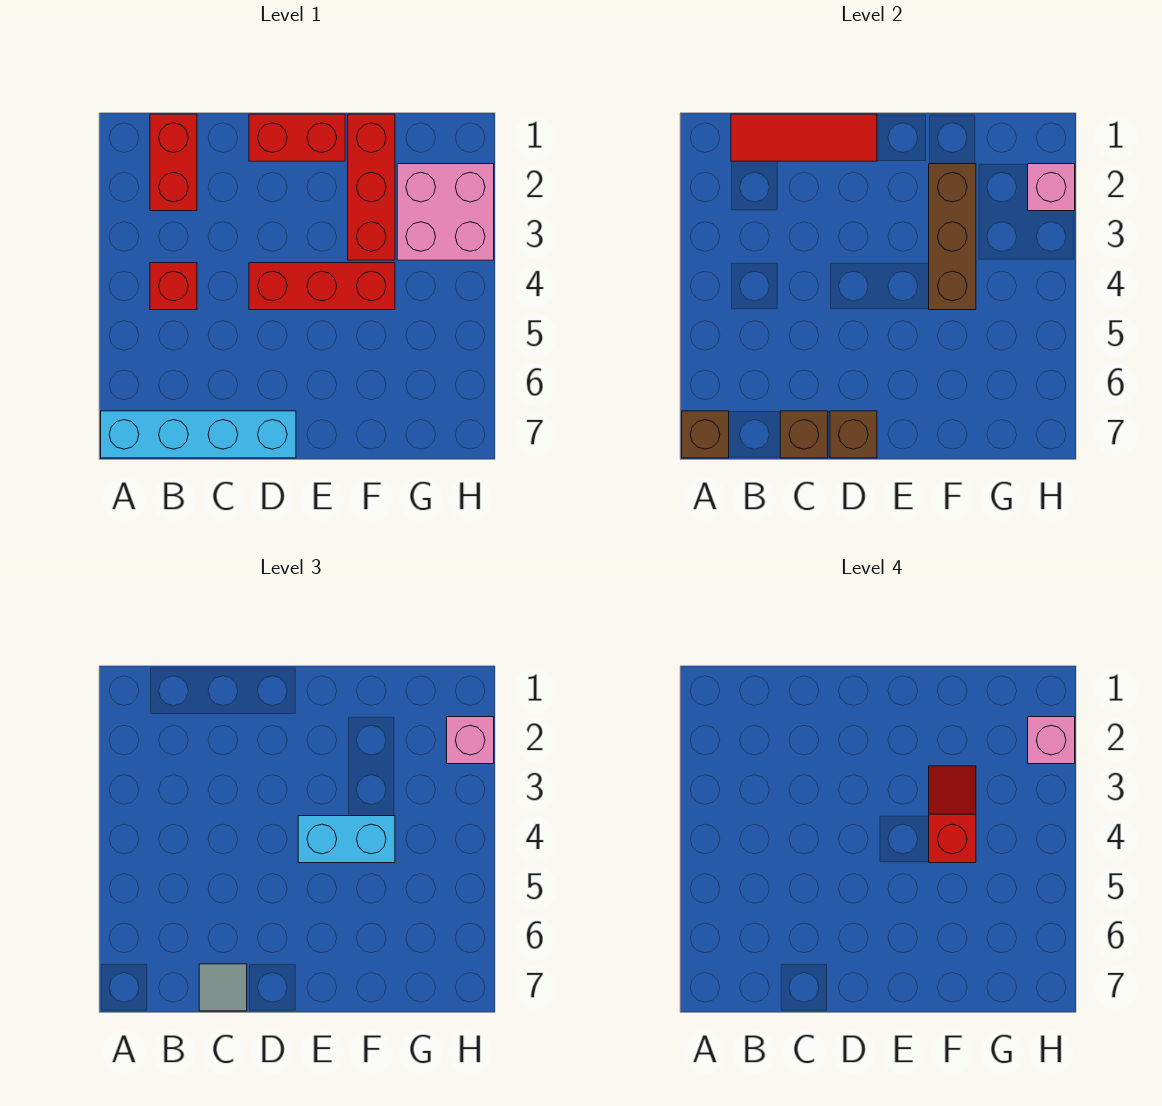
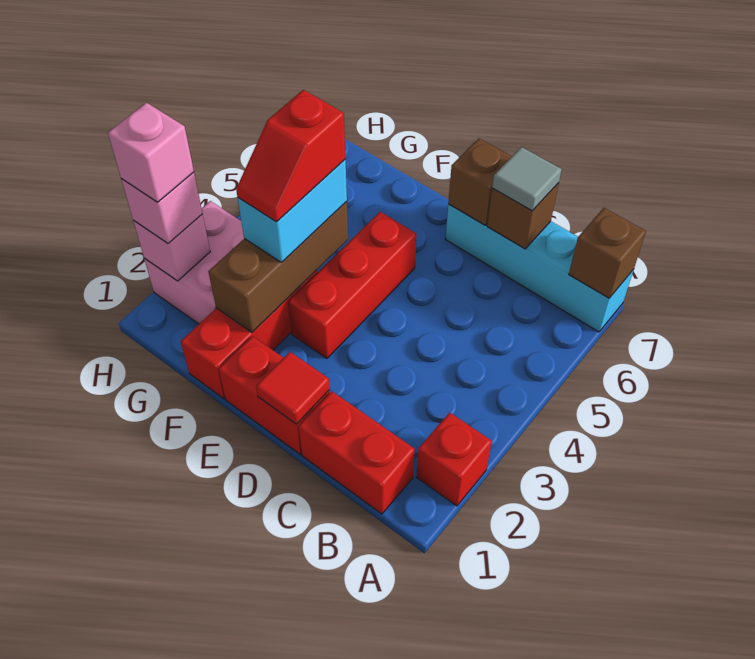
red 1x2 brick [150,114,197,211] -> red 1x2 brick turned to [299,391,415,514]
red 1x3 tile [731,114,877,161] -> red 1x1 tile [256,352,330,424]
red 1x1 brick [150,263,197,310] -> red 1x1 brick moved to [417,413,492,506]
red 1x3 brick [249,263,395,310] -> red 1x3 brick turned to [288,212,416,358]
cyan 1x2 brick [298,816,395,863] -> cyan 1x2 brick turned to [238,160,347,262]

